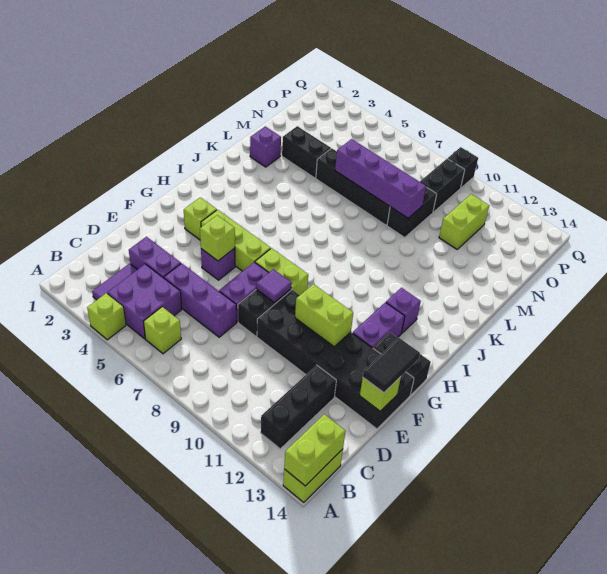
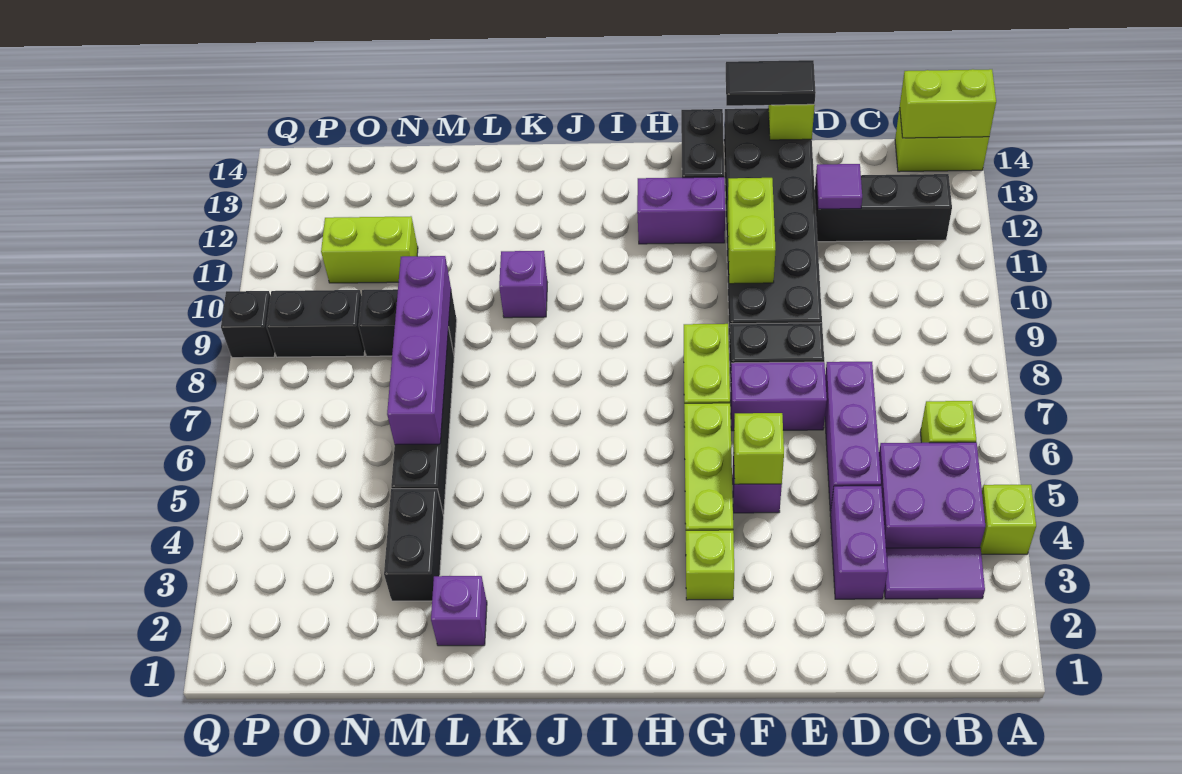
purple 1x1 tile [256,269,292,303] -> purple 1x1 tile moved to [816,164,862,209]
purple 1x1 brick [386,288,421,333] -> purple 1x1 brick moved to [499,251,547,318]

